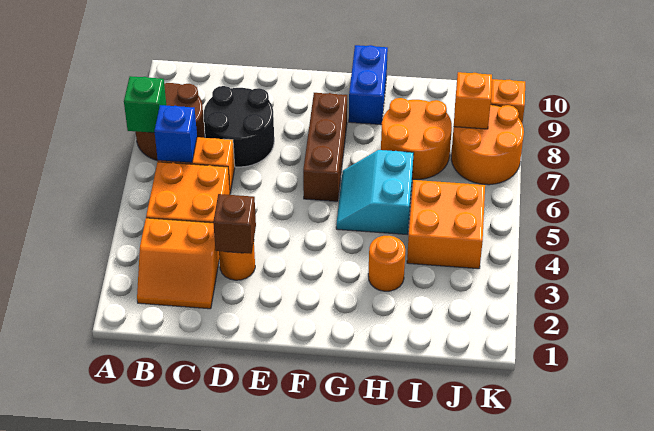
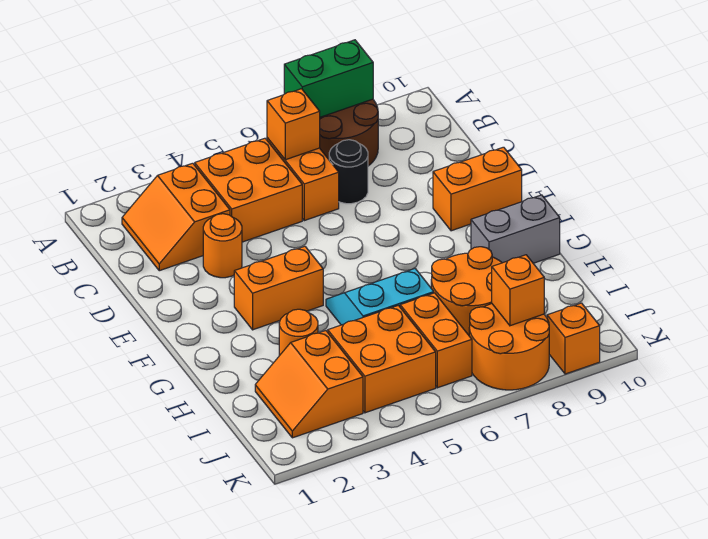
green 1x1 brick [124,76,166,133] -> green 1x2 brick [284,40,373,117]
blue 1x1 brick [154,105,197,163] -> orange 1x1 brick [267,89,320,160]
black 2x2 round brick [204,86,274,167] -> black 1x1 round brick [329,140,368,204]
brown 1x1 brick [213,194,256,254] -> none
none -> orange 1x2 brick [433,147,522,231]
none -> orange 1x2 brick [234,246,323,330]
brown 1x3 brick [303,93,347,201] -> none
blue 1x2 brick [349,45,388,125] -> grey 1x2 brick [471,195,560,263]
none -> orange 2x2 slope [255,331,363,438]
none -> orange 1x2 brick [400,293,472,388]

